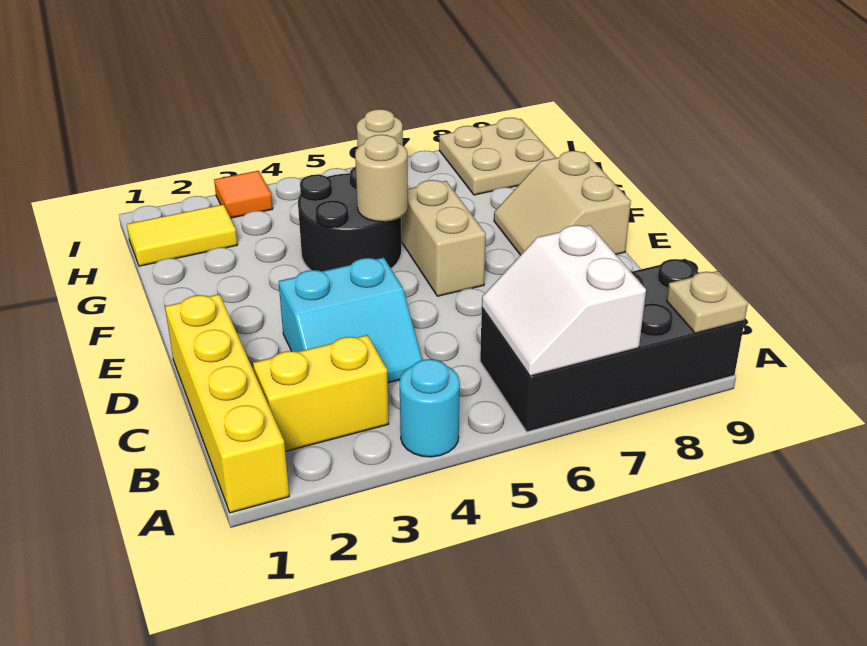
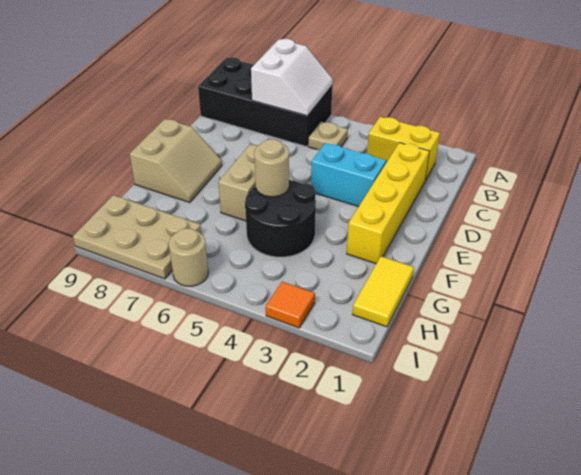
yellow 1x4 brick [165,294,289,513] -> yellow 1x4 brick moved to [347,143,429,264]
cyan 1x1 round brick [400,359,460,457] -> none
tan 1x1 plate [667,271,748,333] -> tan 1x1 plate moved to [308,122,348,150]
yellow 1x2 tile [127,204,238,266] -> yellow 1x2 tile turned to [353,256,414,327]
tan 2x2 plate [439,118,556,195] -> tan 2x3 plate [73,195,201,279]

